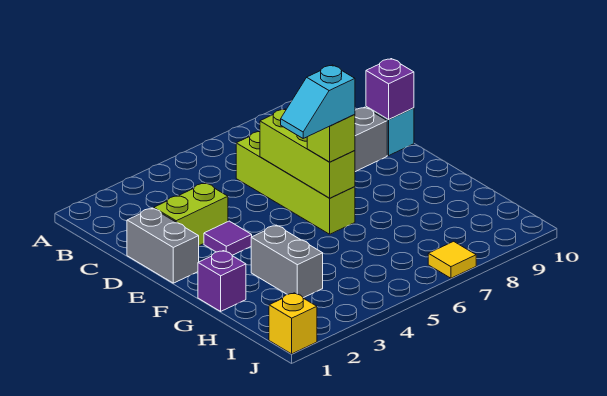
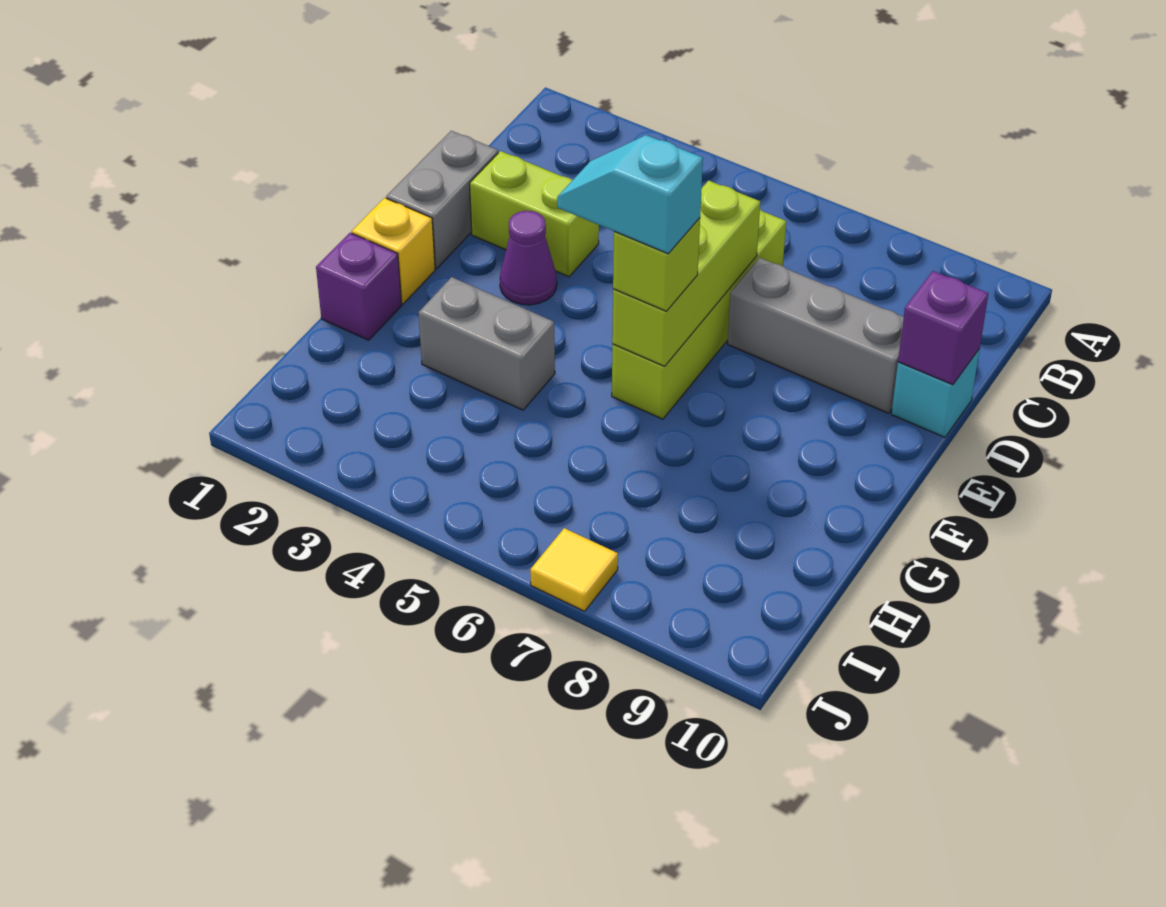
purple 1x1 tile [204,221,252,255] -> purple 1x1 cone [500,211,557,305]
grey 1x2 brick [251,225,323,298] -> grey 1x2 brick turned to [418,277,555,410]
yellow 1x1 brick [269,293,317,354] -> yellow 1x1 brick moved to [352,198,435,304]

